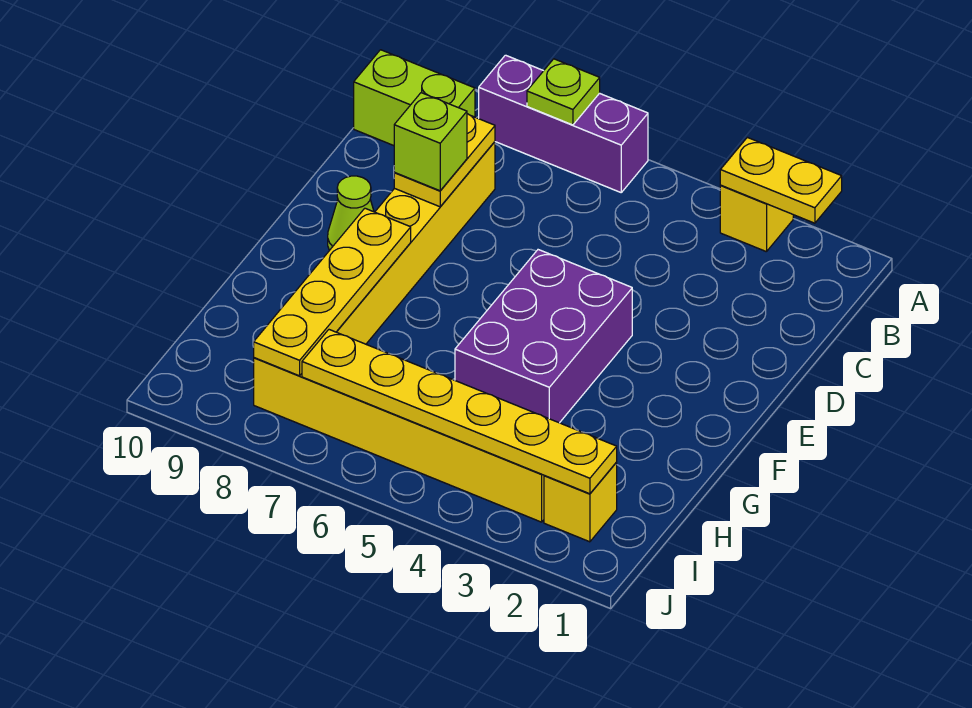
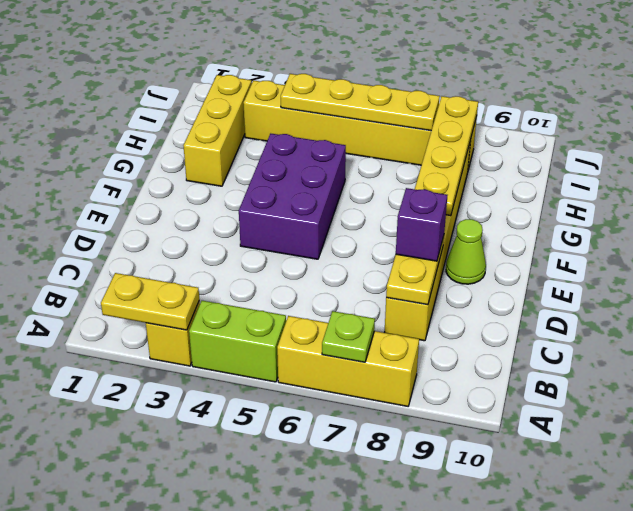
purple 1x3 brick [479,55,648,192] -> yellow 1x3 brick [277,316,419,406]
lime 1x2 brick [354,50,475,146] -> lime 1x2 brick moved to [189,301,286,382]
lime 1x1 brick [394,93,467,191] -> purple 1x1 brick [396,188,447,261]
yellow 1x1 brick [544,463,617,542] -> yellow 1x3 brick [183,75,252,186]
yellow 1x6 plate [302,330,617,494] -> yellow 1x4 plate [281,74,440,131]

